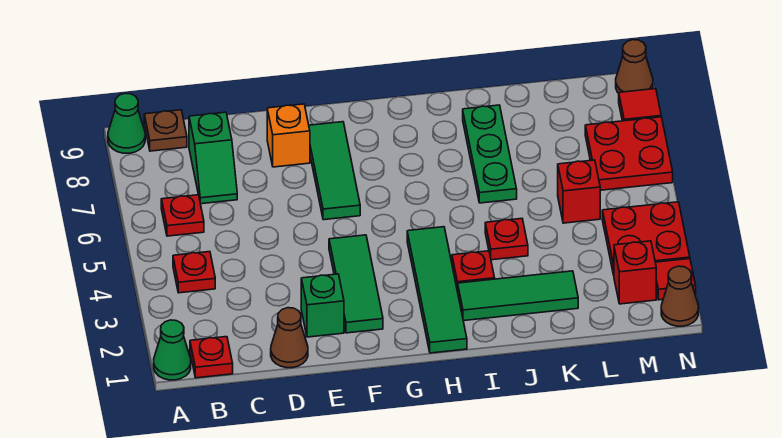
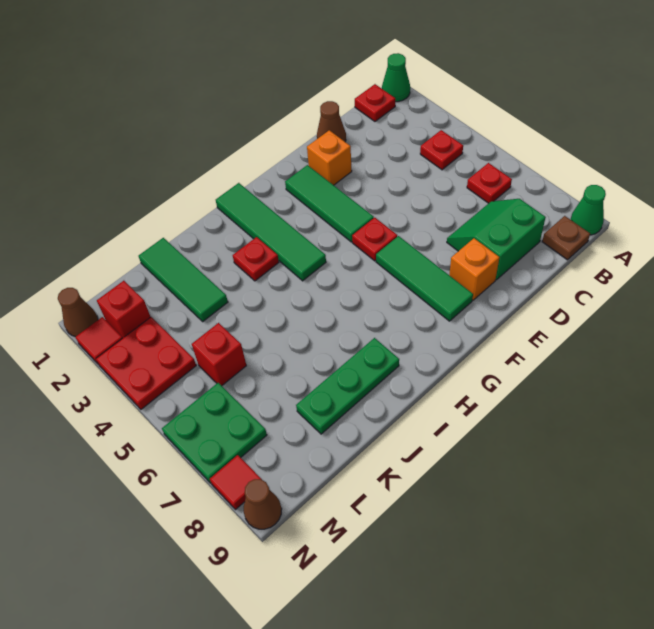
green 1x2 slope [189,112,237,204] -> green 2x2 slope [447,199,546,280]
green 1x1 brick [301,274,344,337] -> orange 1x1 brick [307,130,352,185]
green 1x3 tile [458,271,578,321] -> green 1x3 tile turned to [139,238,228,321]
red 1x1 plate [485,219,528,260] -> red 1x1 plate moved to [352,218,397,261]
green 1x3 plate [463,105,517,203] -> green 1x3 plate turned to [296,338,399,434]
red 2x2 plate [585,117,673,190] -> green 2x2 plate [162,383,267,483]

